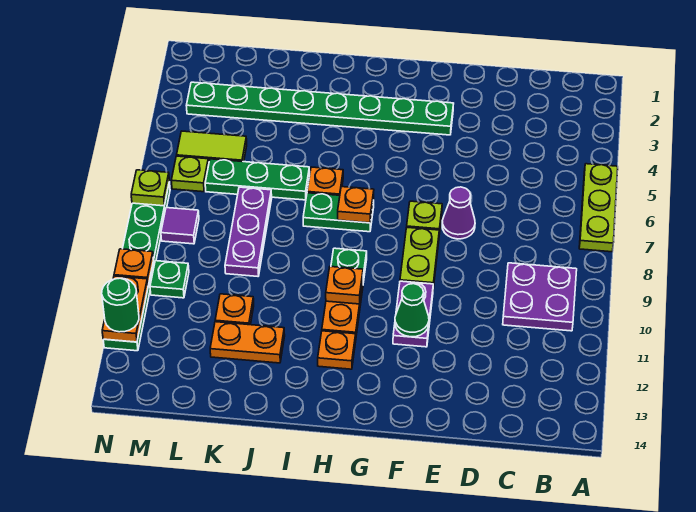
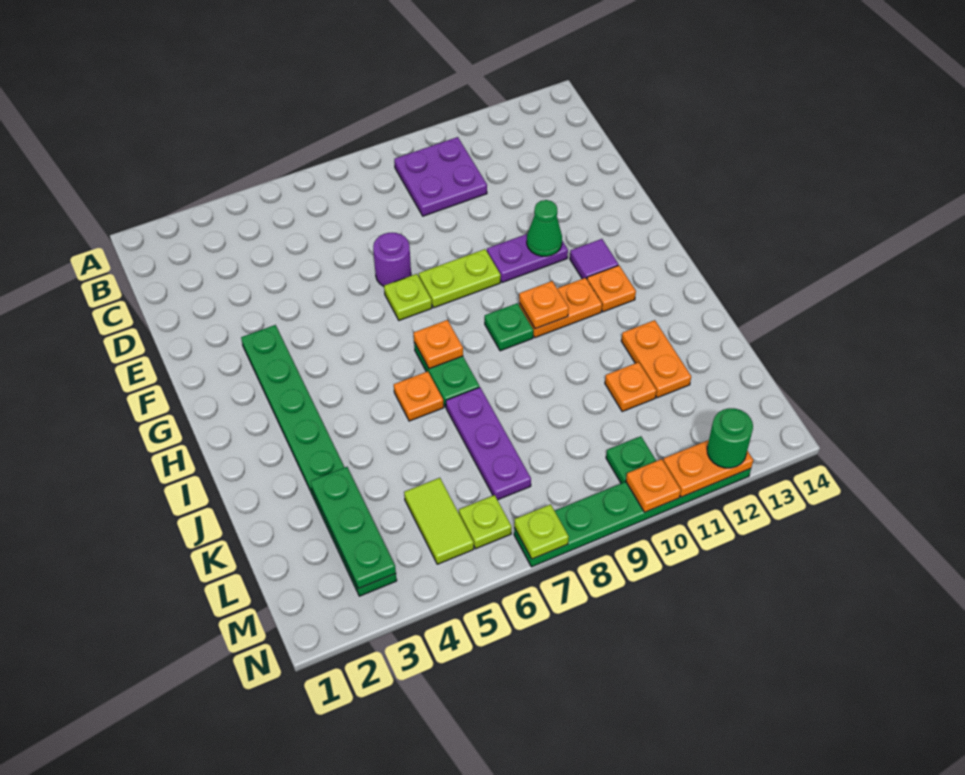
lime 1x3 plate [579,164,618,252] -> none
purple 1x1 cone [442,187,475,239] -> purple 1x1 round brick [373,233,411,286]
green 1x3 plate [205,159,310,200] -> green 1x3 plate moved to [311,467,396,589]
purple 1x3 plate [225,187,272,276] -> purple 1x3 plate turned to [446,387,531,500]
purple 1x1 tile [161,208,199,244] -> purple 1x1 tile moved to [570,239,618,279]

